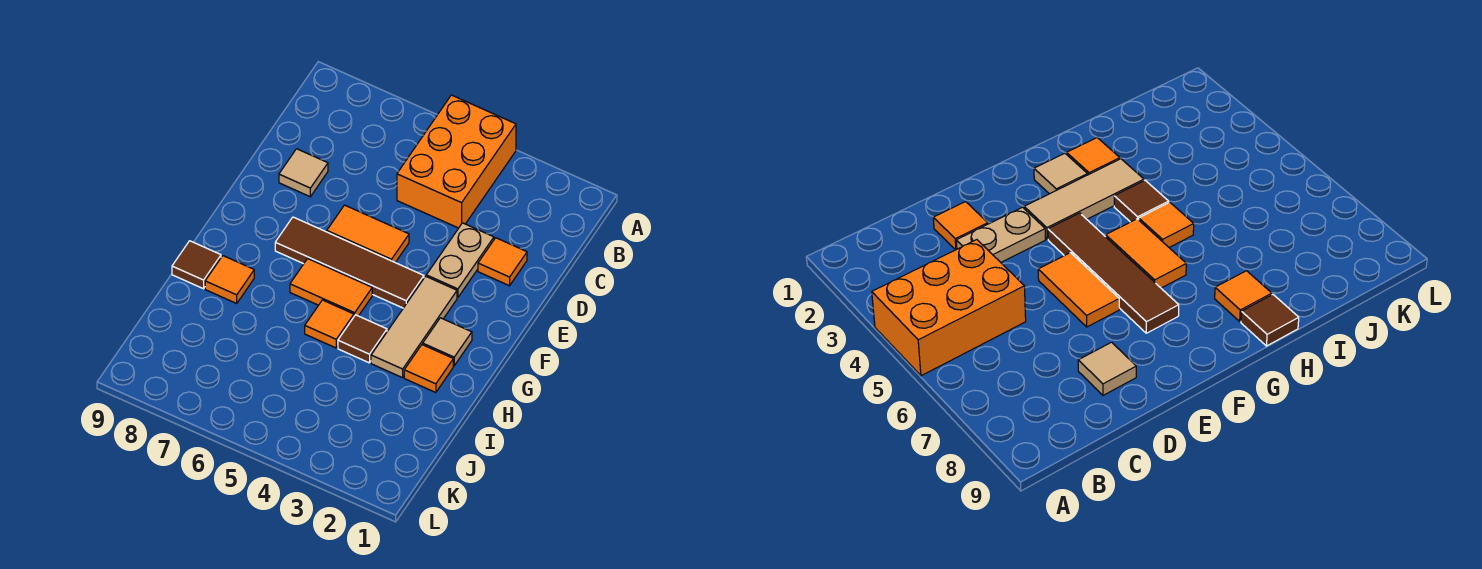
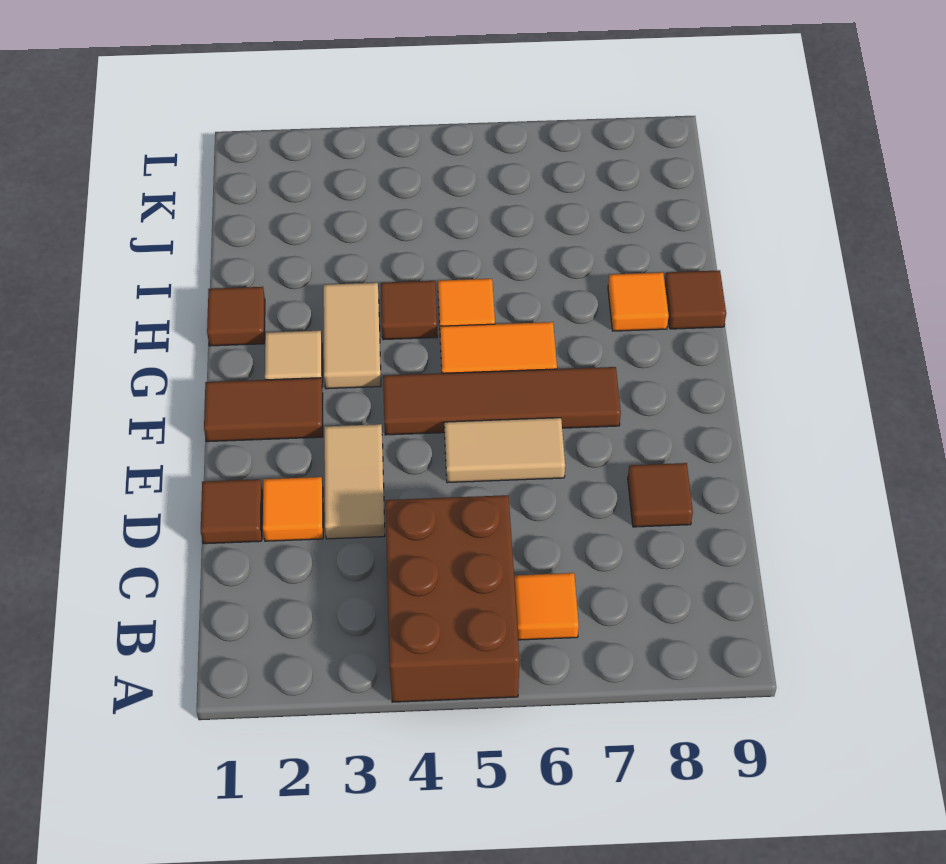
orange 2x3 brick [397,95,516,228] -> brown 2x3 brick [385,495,520,702]
none -> brown 1x1 tile [201,479,262,544]
tan 1x2 plate [426,223,494,298] -> tan 1x2 tile [324,424,385,539]
tan 1x1 tile [279,149,328,197] -> brown 1x1 tile [628,463,693,527]
orange 1x2 tile [327,205,409,262] -> tan 1x2 tile [444,418,565,483]
none -> brown 1x2 tile [204,378,323,442]
tan 1x3 tile [371,276,457,378] -> tan 1x2 tile [323,283,381,389]
none -> brown 1x1 tile [207,287,265,346]
orange 1x1 tile [404,345,453,393] -> orange 1x1 tile moved to [514,573,579,640]

